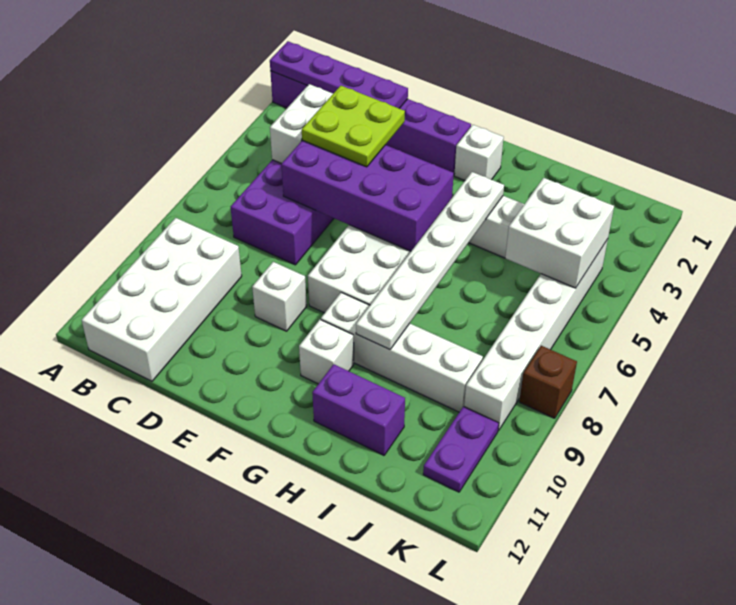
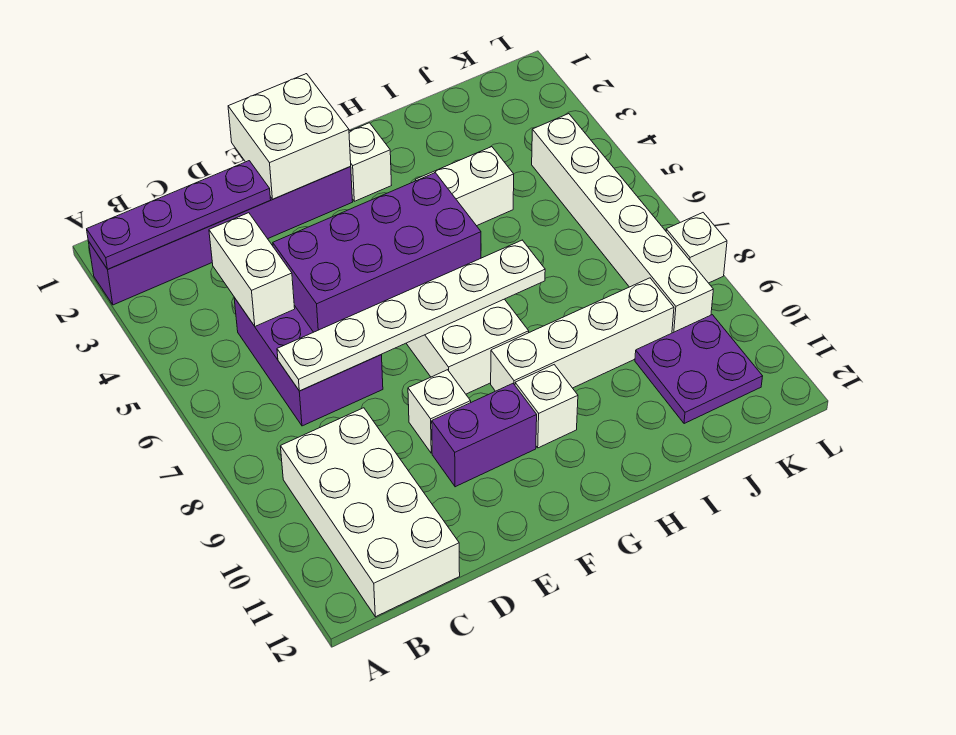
lime 2x2 plate [302,86,405,167] -> none
white 1x6 plate [356,172,504,349] -> white 1x6 plate turned to [277,240,545,391]
purple 1x2 brick [312,364,405,455] -> purple 1x2 brick moved to [432,384,537,487]
white 2x2 brick [505,178,614,288] -> white 2x2 brick moved to [228,74,351,199]
purple 1x2 plate [423,407,499,492] -> purple 2x2 plate [635,315,763,424]
brown 1x1 brick [519,346,577,418] -> white 1x1 brick [666,213,727,283]

